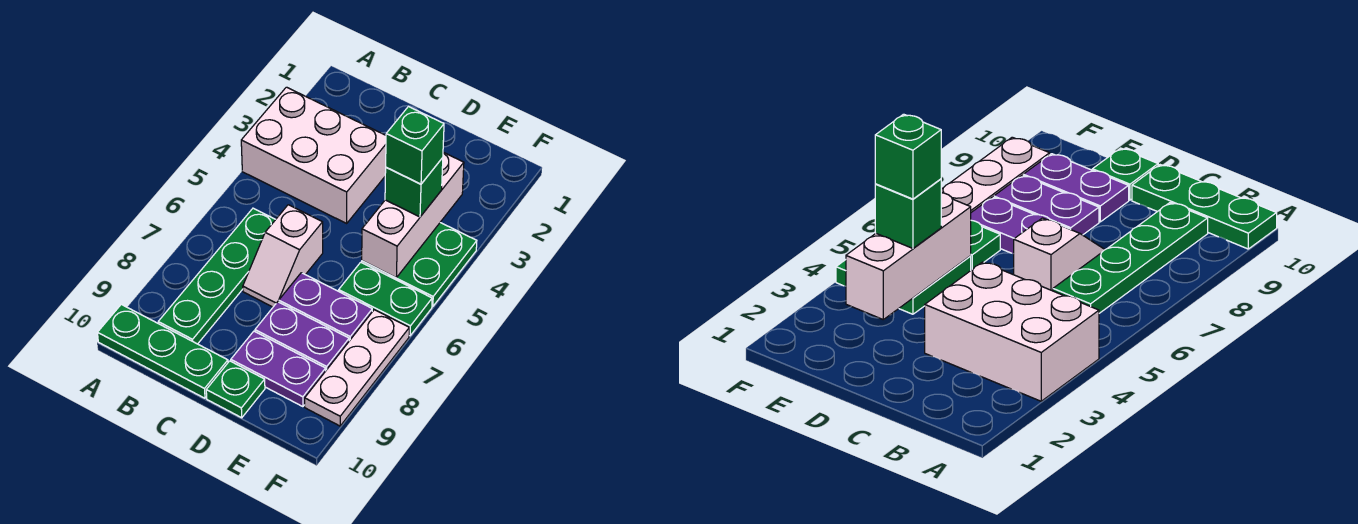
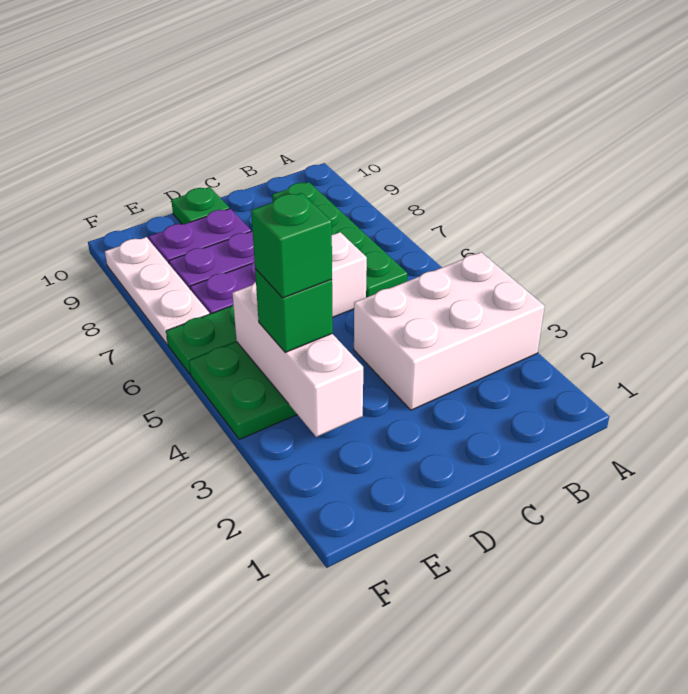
green 1x3 plate [98,304,228,398] -> none

